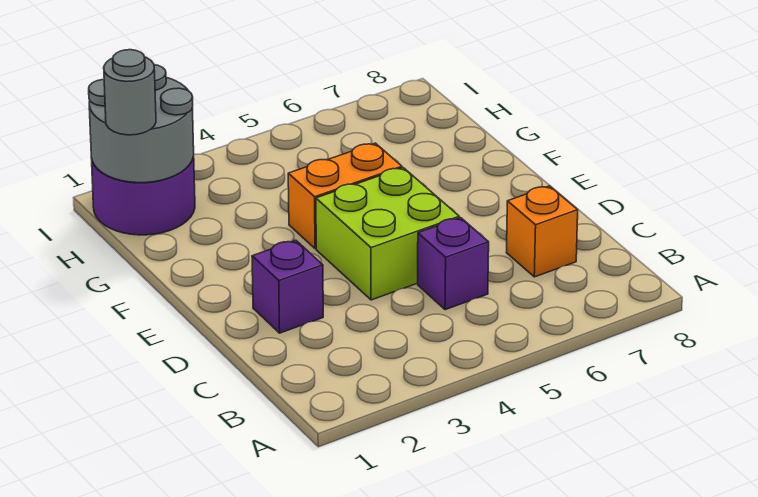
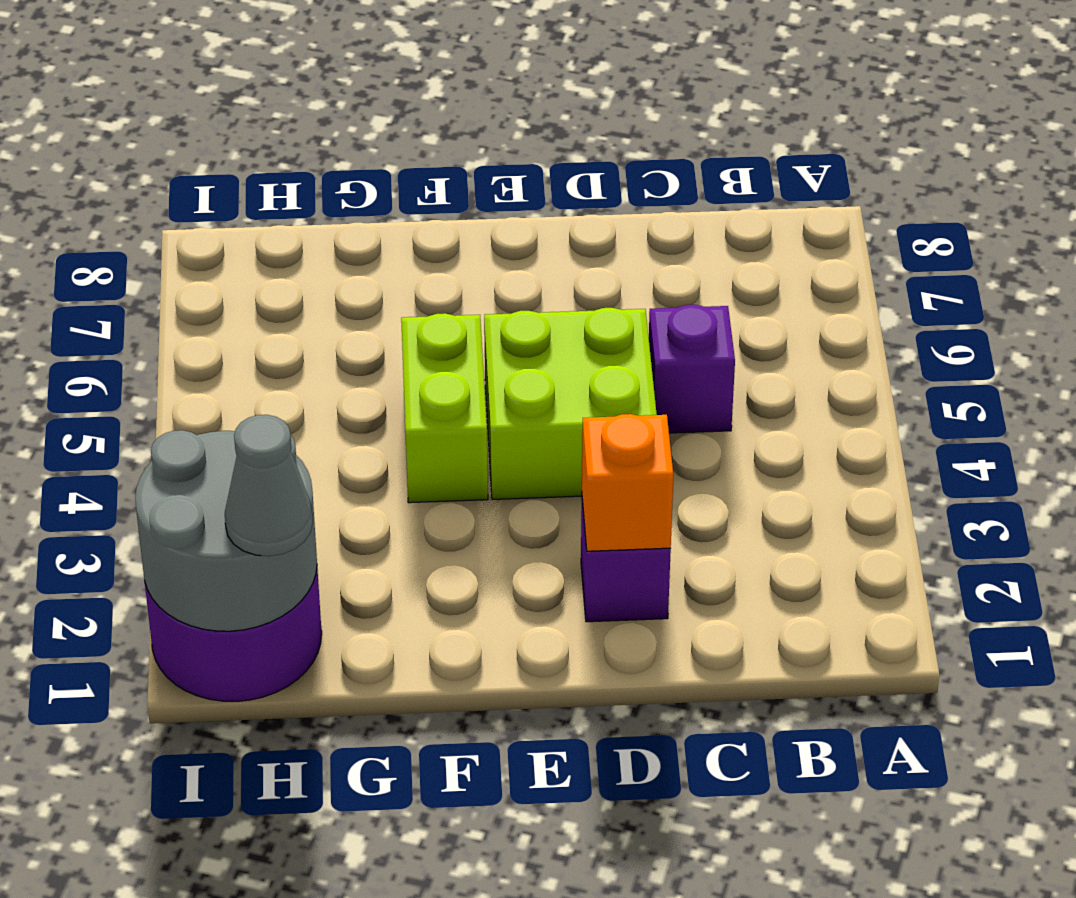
orange 1x1 brick [507,186,578,277] -> orange 1x1 brick moved to [582,414,673,551]
orange 1x2 brick [288,143,402,249] -> lime 1x2 brick [401,313,488,503]
grey 1x1 round brick [104,50,156,135] -> grey 1x1 cone [225,415,313,556]

